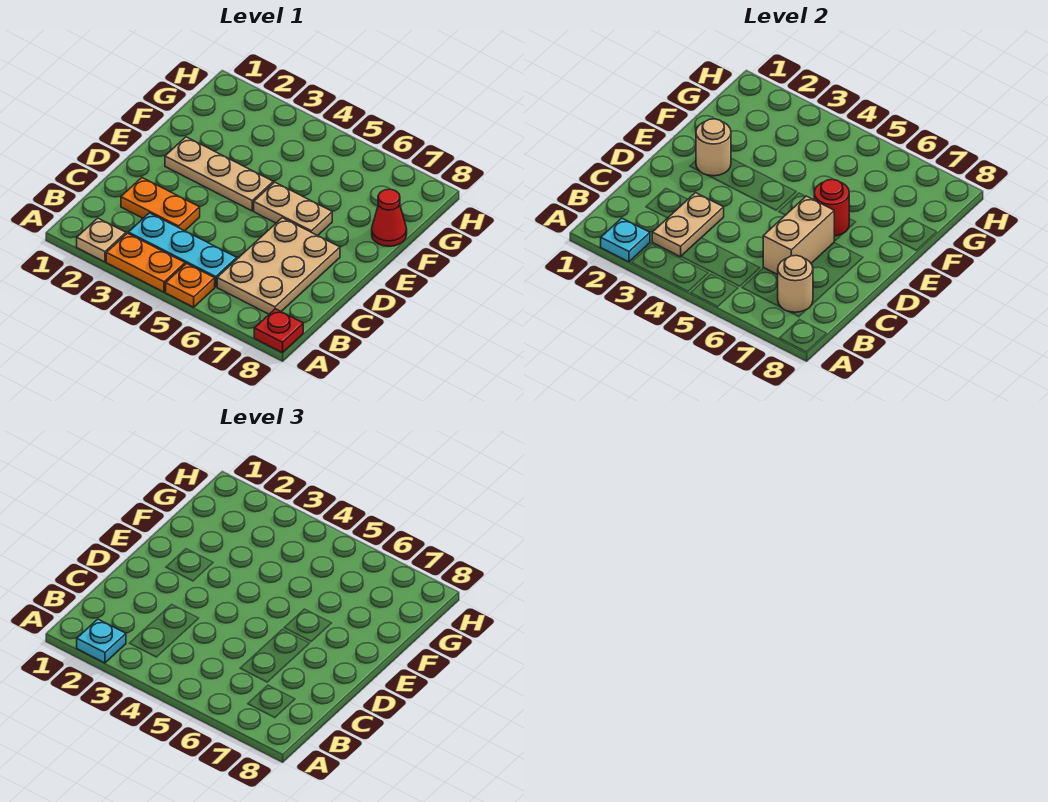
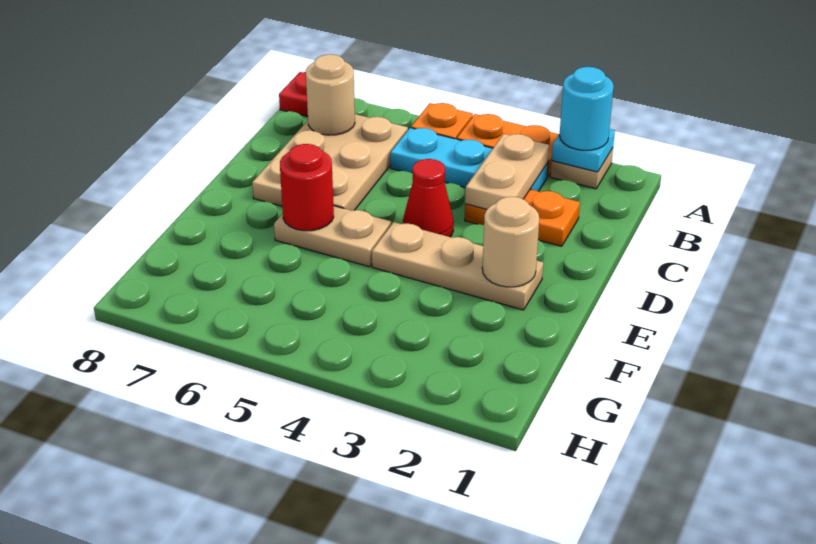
cyan 1x1 plate [77,619,126,663] -> cyan 1x1 round brick [560,67,614,150]
tan 1x2 brick [763,196,834,275] -> none
red 1x1 cone [372,189,407,246] -> red 1x1 cone moved to [403,159,454,237]

